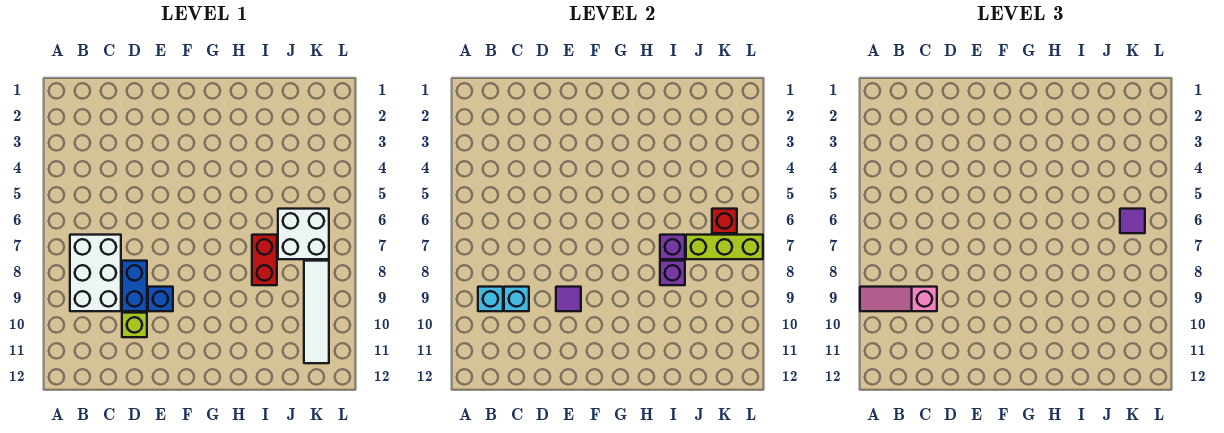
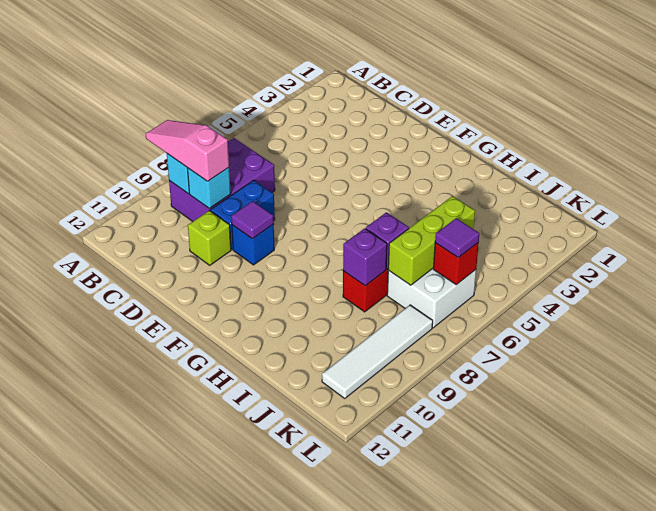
white 2x3 brick [70,235,121,311] -> purple 2x3 brick [169,138,275,221]
lime 1x3 brick [686,235,763,259] -> lime 1x3 brick turned to [388,196,475,285]

